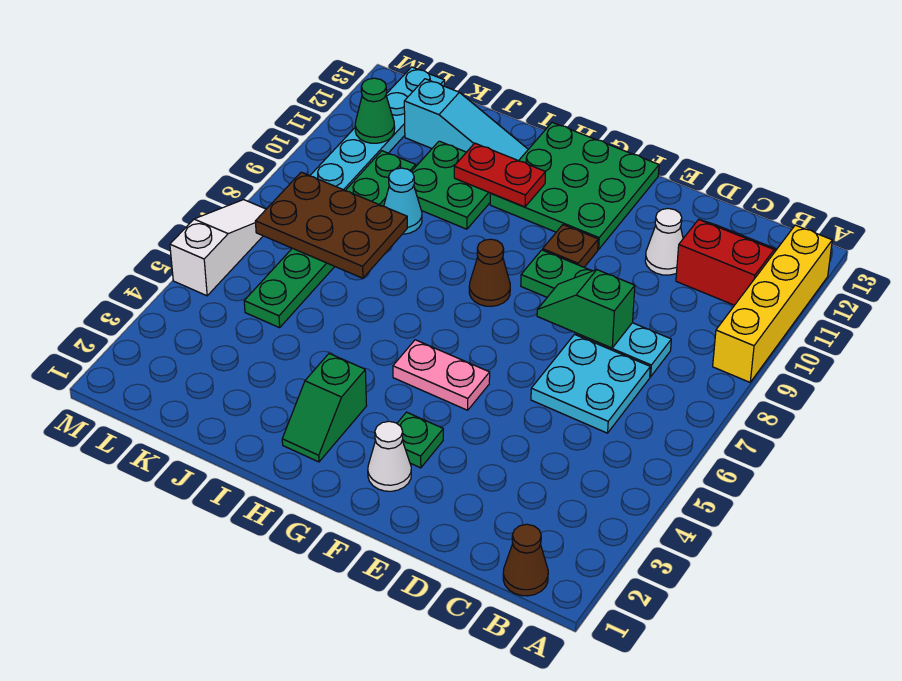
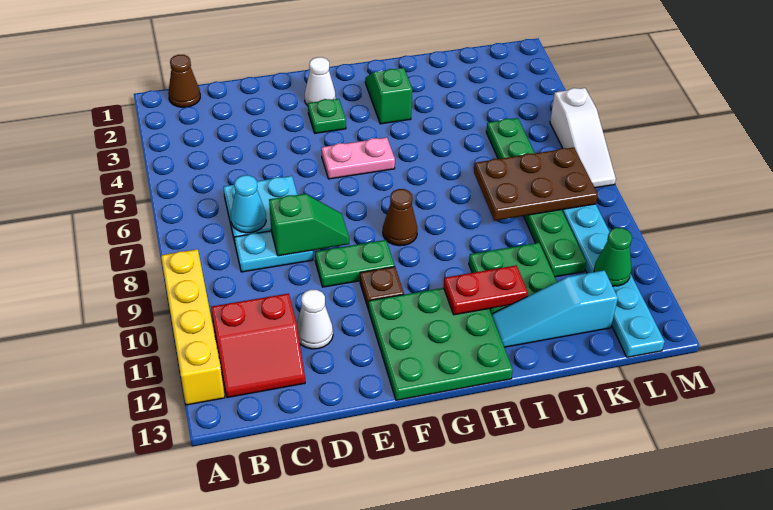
cyan 1x1 cone [384,168,422,234] -> cyan 1x1 cone moved to [231,175,266,233]

